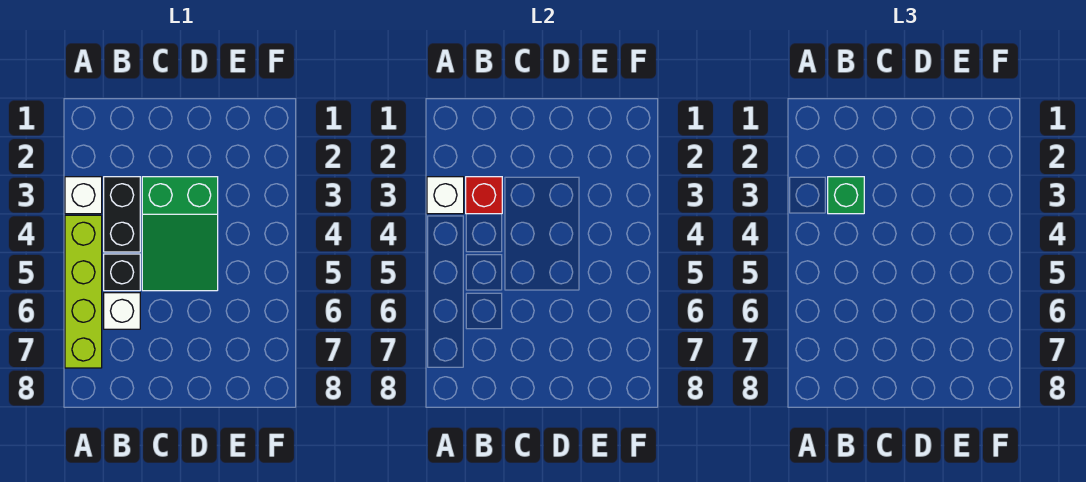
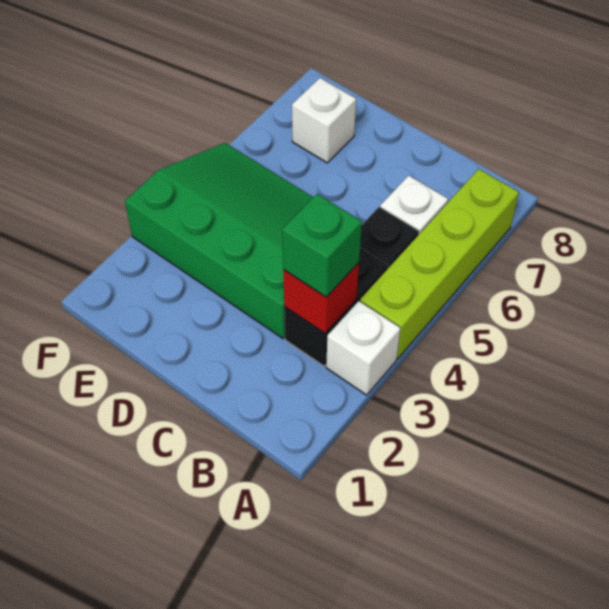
white 1x1 brick [427,177,464,214] -> white 1x1 brick moved to [292,78,356,163]
green 2x3 slope [142,177,218,291] -> green 3x4 slope [125,143,313,338]

